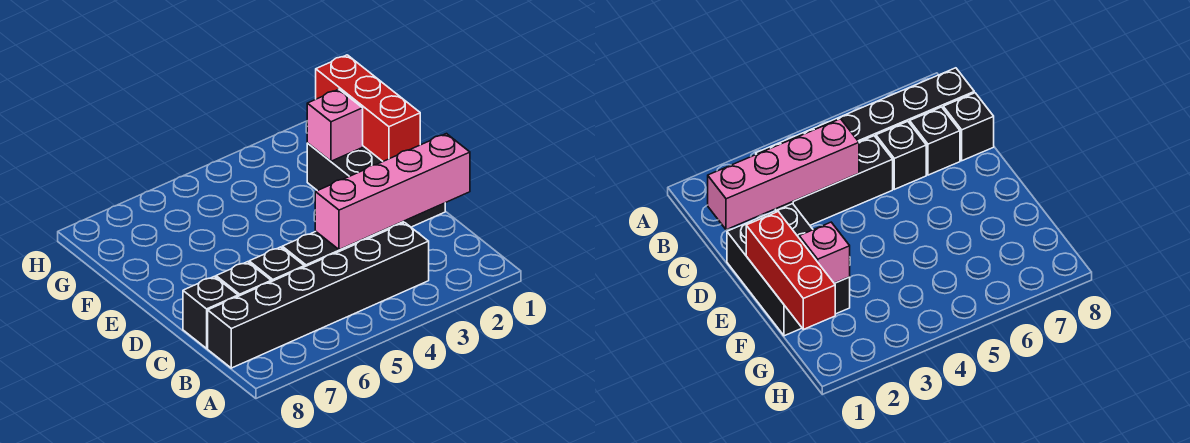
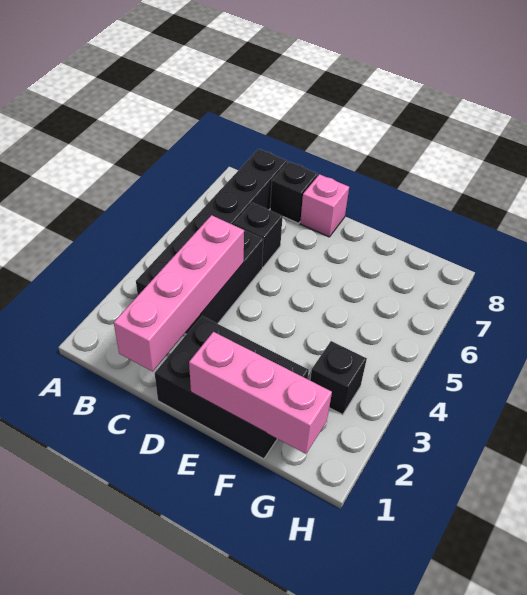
black 1x1 brick [216,262,271,296] -> black 1x1 brick moved to [310,341,367,415]
red 1x3 brick [316,55,420,161] -> pink 1x3 brick [189,332,332,454]
pink 1x1 brick [307,89,363,161] -> pink 1x1 brick moved to [300,174,349,237]

